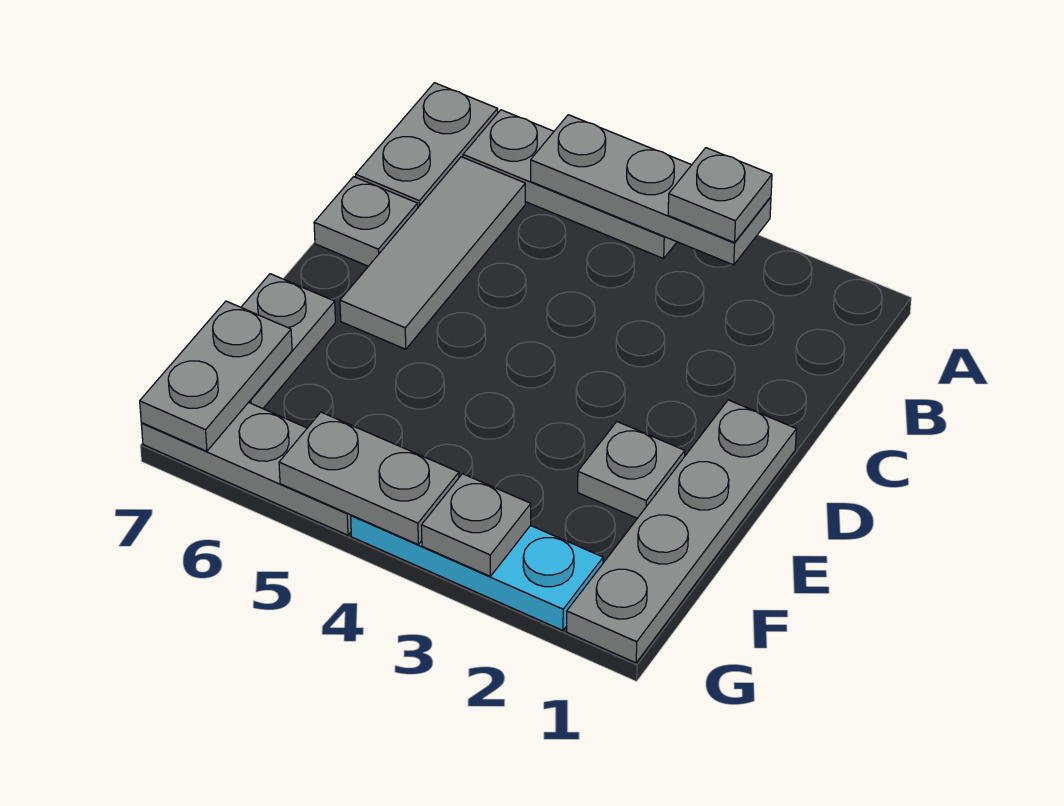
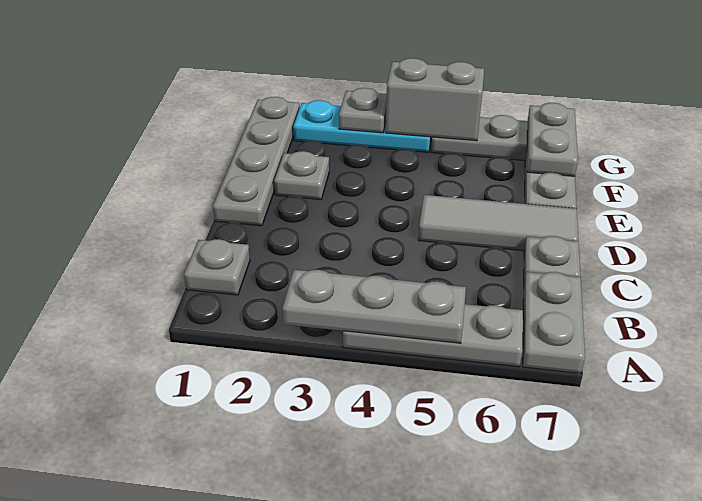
grey 1x1 plate [668,148,772,243] -> grey 1x1 plate moved to [184,239,250,295]
grey 1x3 tile [340,157,525,349] -> grey 1x3 tile turned to [418,195,578,251]
grey 1x2 plate [279,412,459,544] -> grey 1x2 brick [385,58,484,141]

